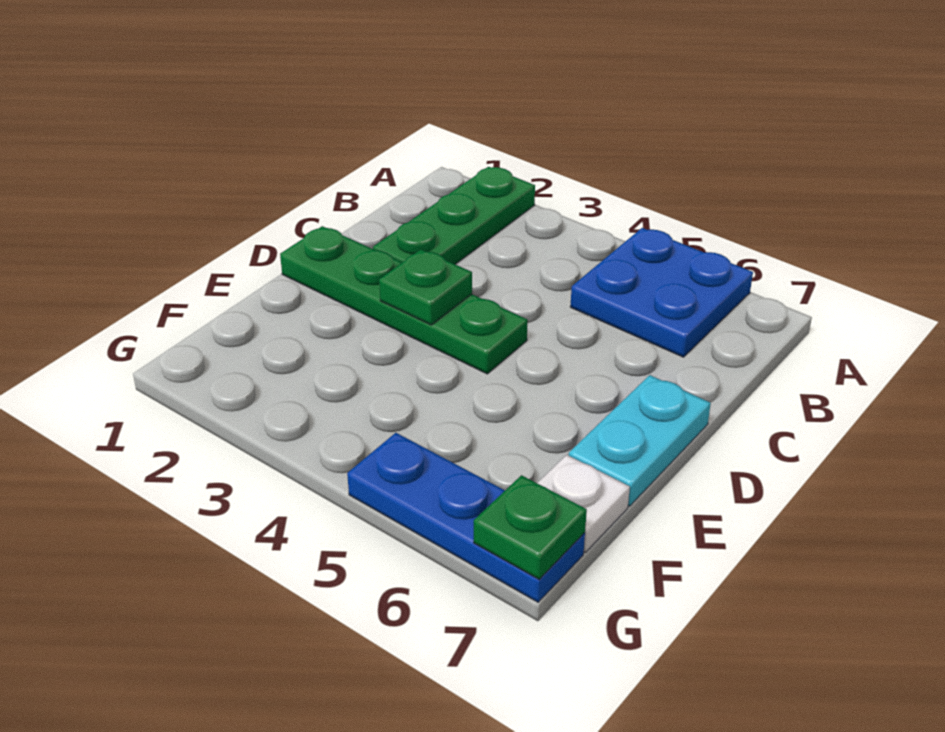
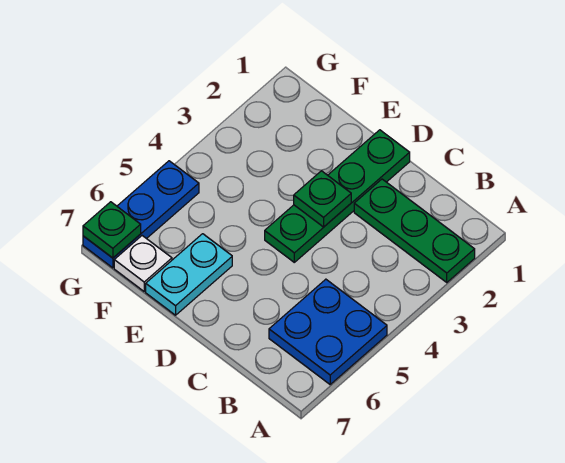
cyan 1x2 plate [569,375,711,506] -> cyan 1x2 plate turned to [146,234,232,315]

